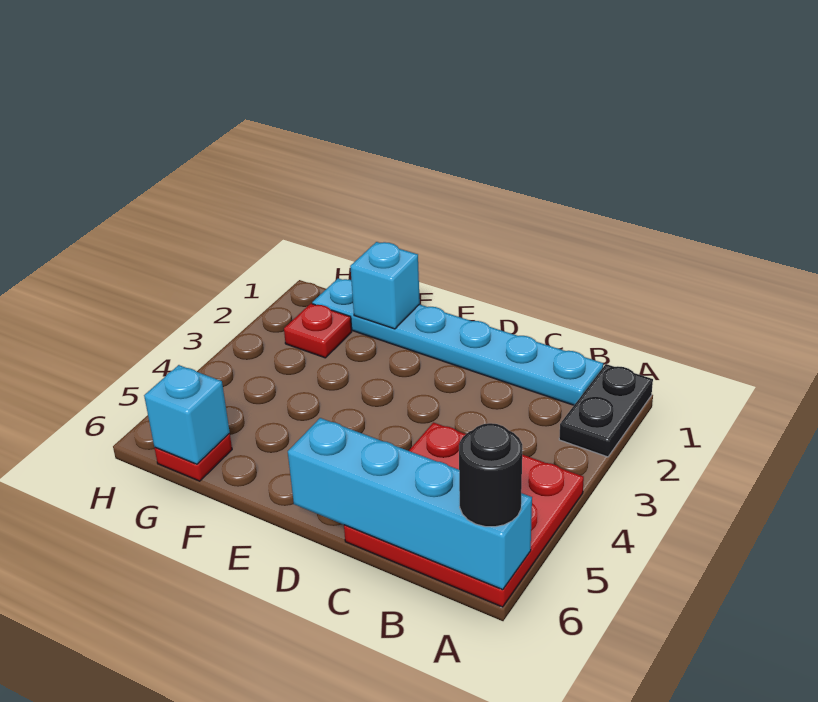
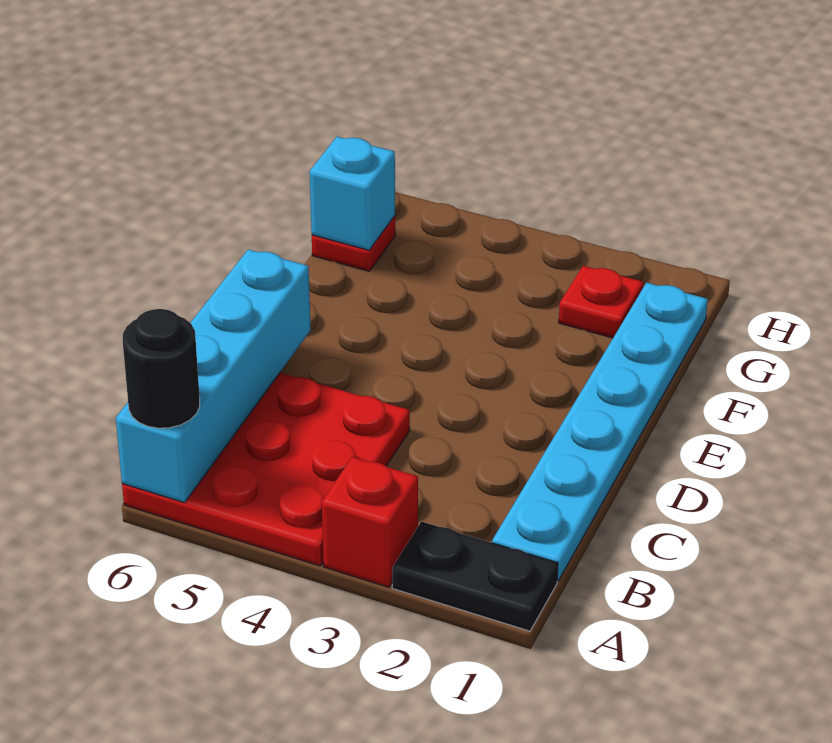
none -> red 1x1 brick [322,457,418,587]
cyan 1x1 brick [350,242,420,329] -> none

